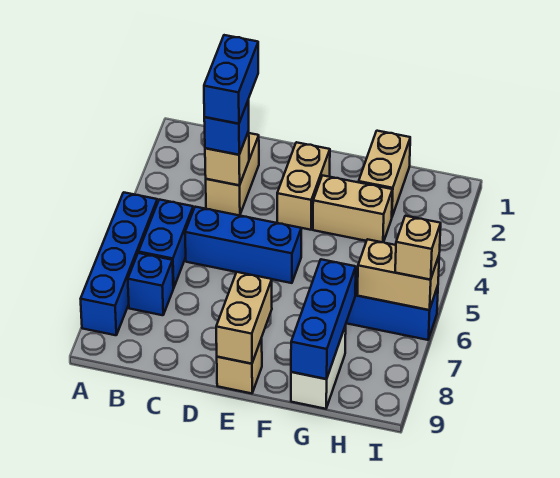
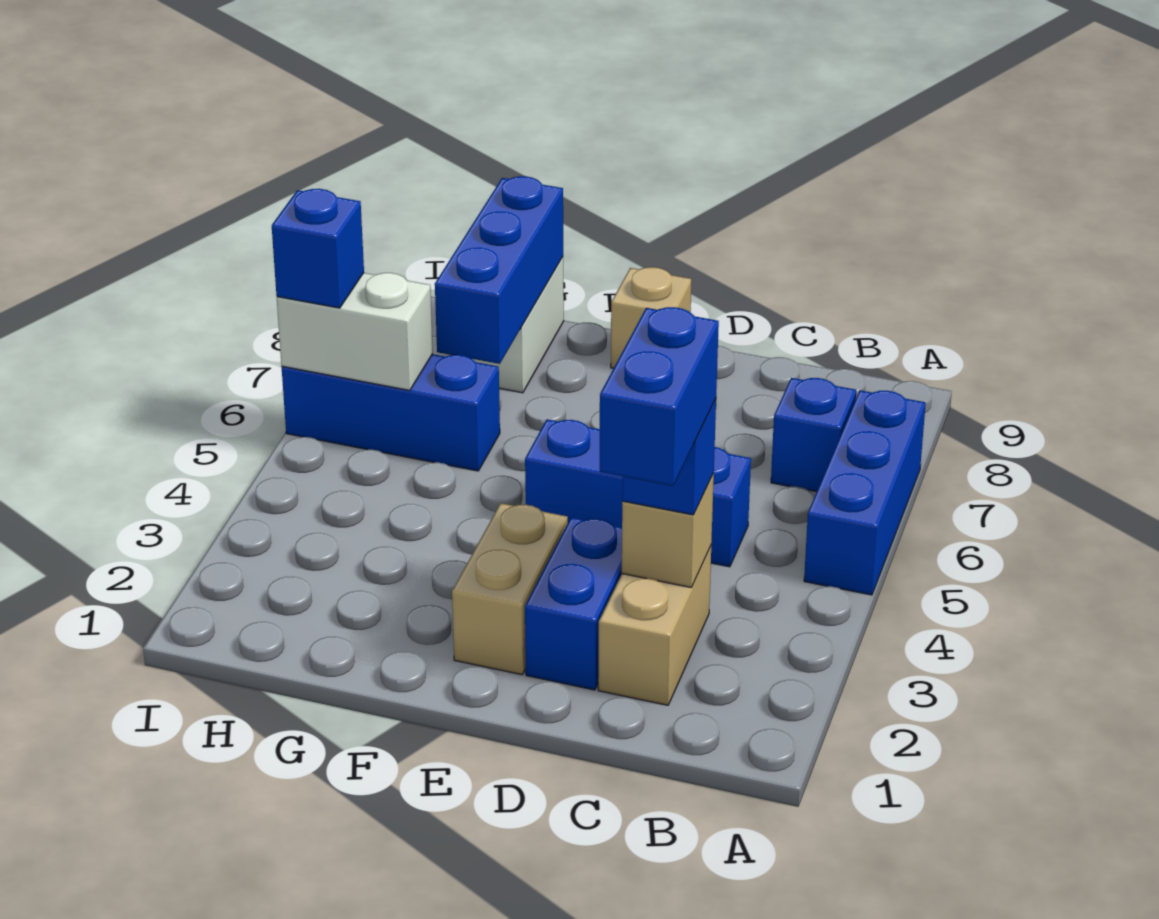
blue 1x4 brick [81,192,157,335] -> blue 1x3 brick [804,390,926,595]
blue 1x2 brick [139,200,193,288] -> blue 1x2 brick moved to [525,517,622,690]
tan 1x2 brick [216,272,272,364] -> none
tan 1x2 brick [313,175,392,242] -> none
tan 1x2 brick [359,131,410,216] -> none
tan 1x2 brick [357,239,439,310] -> white 1x2 brick [277,273,433,390]
tan 1x1 brick [395,216,441,280] -> blue 1x1 brick [272,189,364,308]

